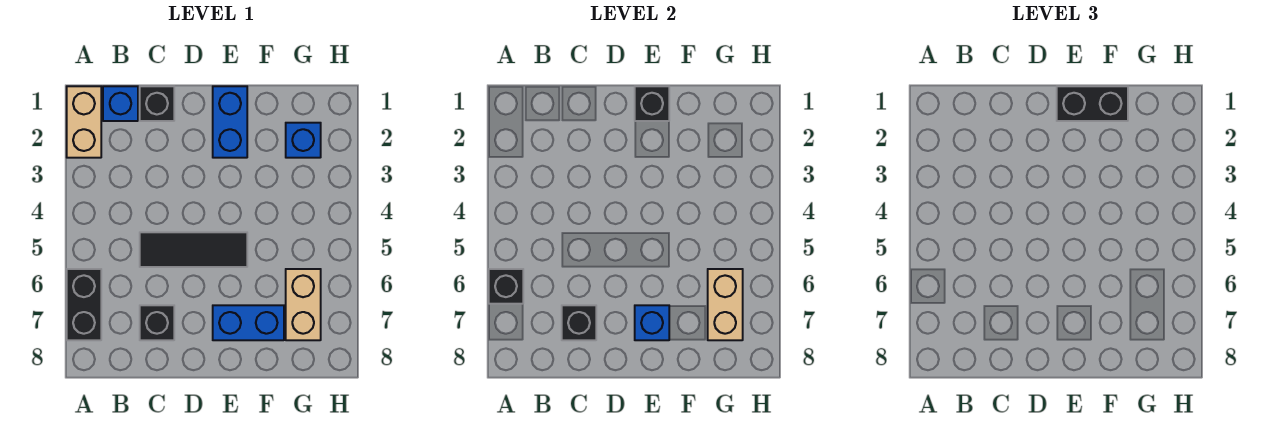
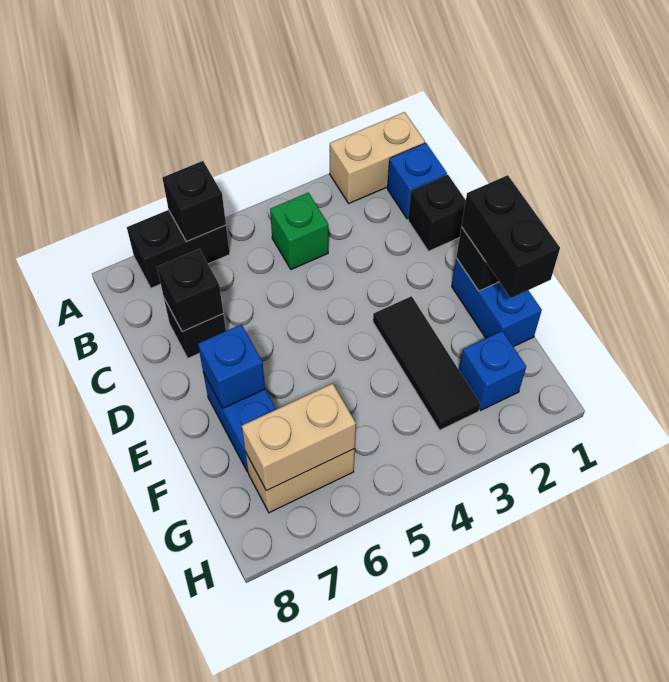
none -> green 1x1 brick [270,193,328,270]
black 1x3 tile [140,232,247,267] -> black 1x3 tile moved to [373,296,480,430]
blue 1x2 brick [213,86,247,158] -> blue 1x2 brick turned to [452,258,542,347]

